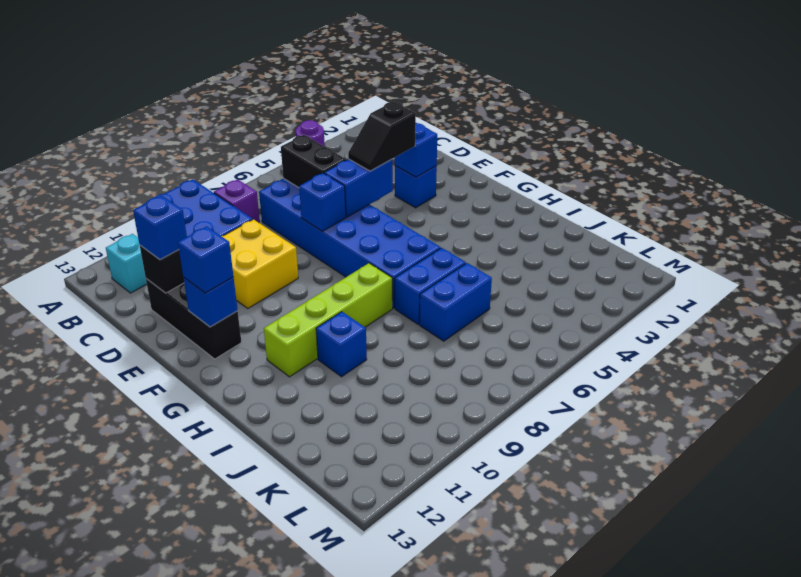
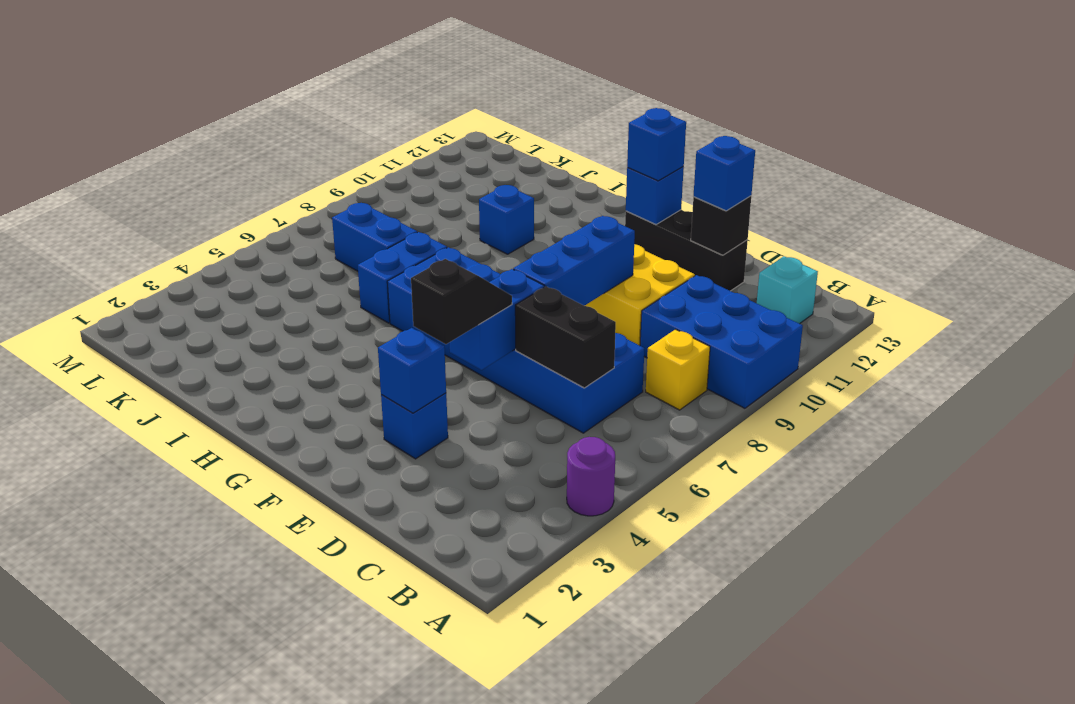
purple 1x1 brick [214,179,260,223] -> yellow 1x1 brick [646,329,710,410]
blue 1x1 brick [299,173,346,231] -> blue 1x3 brick [513,216,635,306]
lime 1x4 brick [264,263,393,377] -> none
blue 1x2 brick [420,263,492,341] -> blue 1x2 brick turned to [332,203,417,271]

